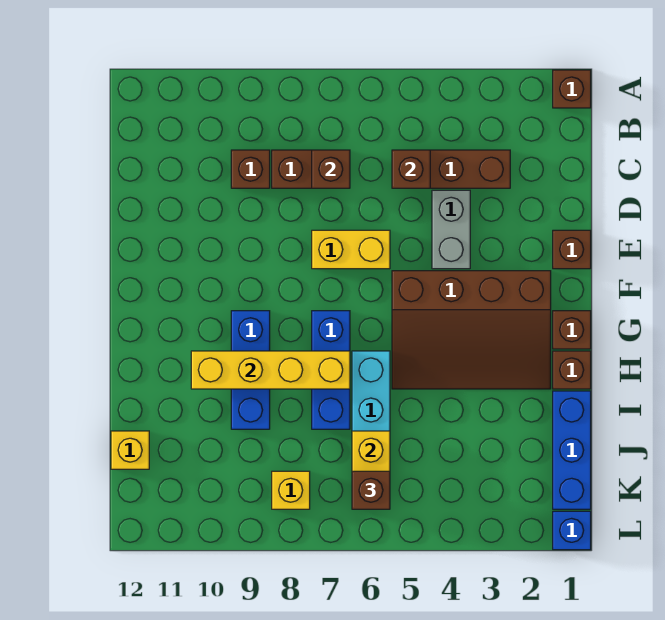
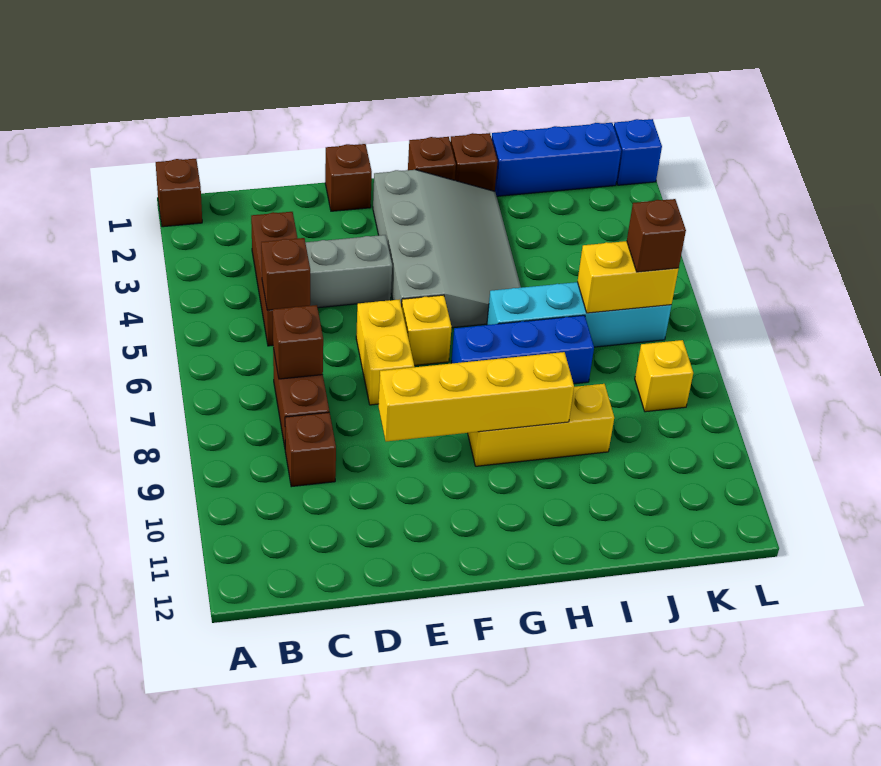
brown 3x4 slope [392,271,551,389] -> grey 3x4 slope [373,170,521,328]
blue 1x3 brick [231,311,270,429] -> yellow 1x3 brick [468,384,614,466]
yellow 1x4 brick [191,351,350,389] -> yellow 1x4 brick turned to [378,352,574,441]
yellow 1x1 brick [111,431,149,469] -> yellow 1x1 brick moved to [402,295,452,365]

